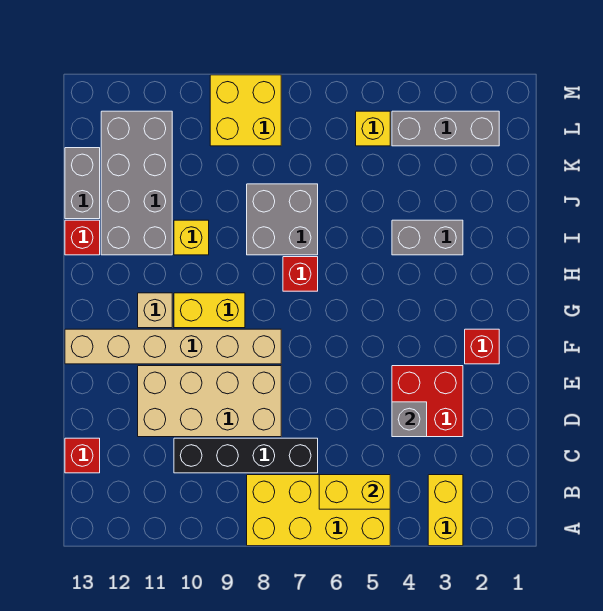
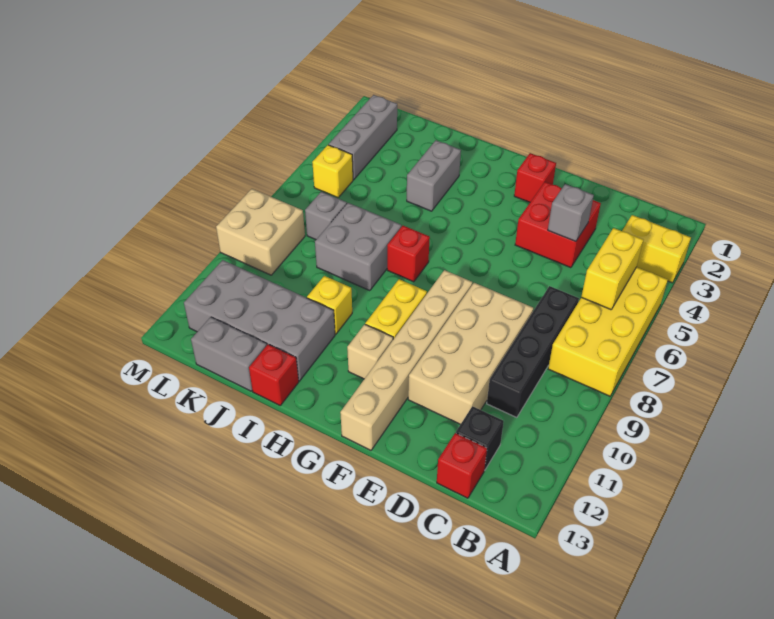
none -> black 1x1 brick [456,406,504,470]
none -> grey 1x1 brick [305,192,347,240]
yellow 2x2 brick [210,75,281,146] -> tan 2x2 brick [216,189,305,275]

